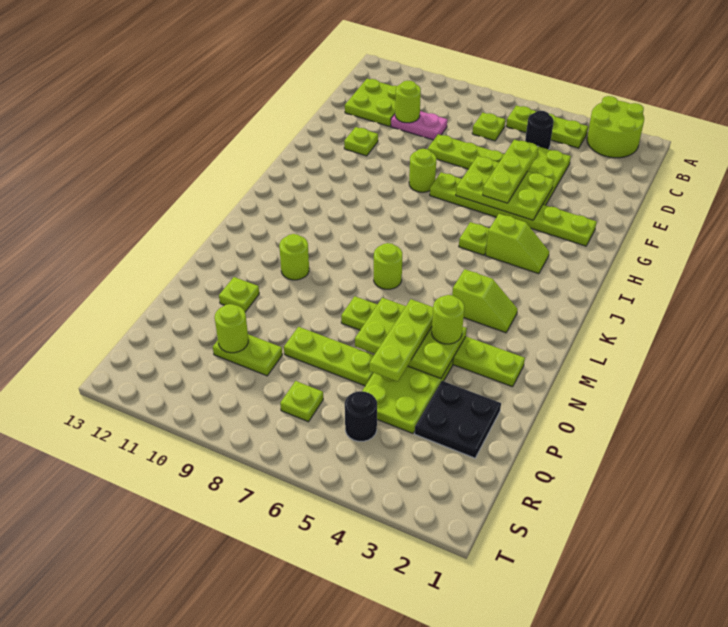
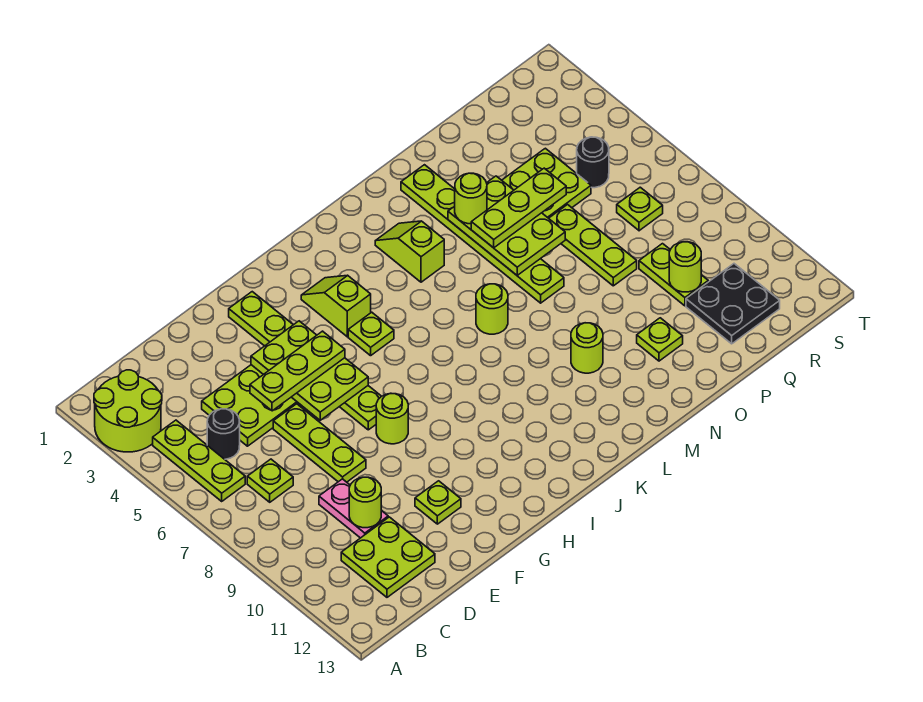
black 2x2 plate [415,381,501,458] -> black 2x2 plate moved to [686,264,780,344]

